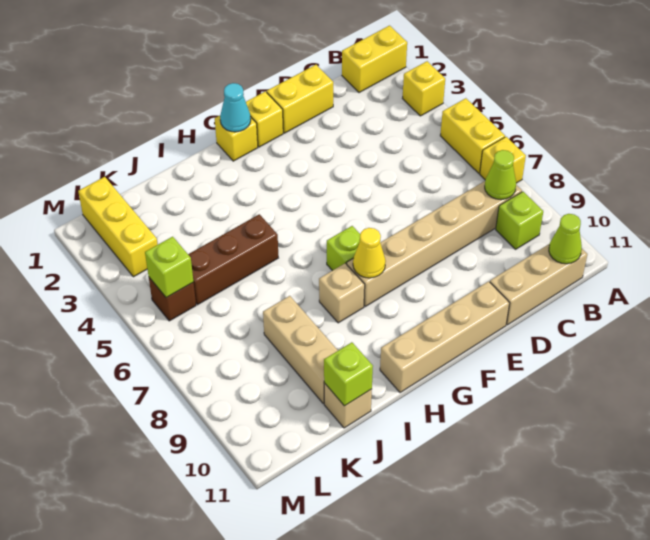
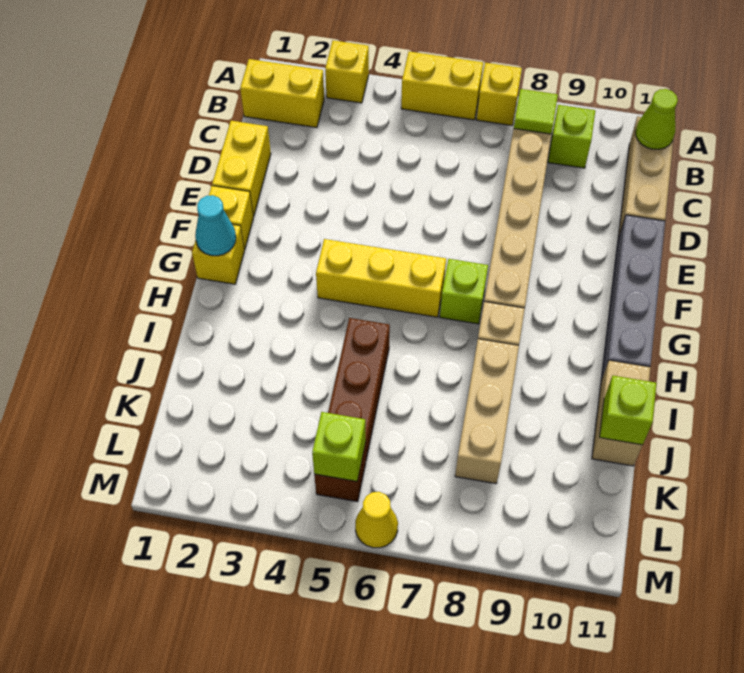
yellow 1x2 brick [342,26,407,93] -> yellow 1x2 brick turned to [240,59,324,128]
lime 1x1 cone [485,150,516,200] -> lime 1x1 tile [514,89,558,134]
tan 1x4 brick [380,281,510,393] -> grey 1x4 brick [601,215,665,381]
yellow 1x1 cone [353,228,386,278] -> yellow 1x1 cone moved to [355,492,398,548]
tan 1x3 brick [263,296,338,403] -> tan 1x3 brick turned to [455,339,519,484]
tan 1x1 brick [324,383,372,428] -> tan 1x2 brick [592,360,650,466]
yellow 1x3 brick [78,177,158,277] -> yellow 1x3 brick moved to [316,239,446,317]

